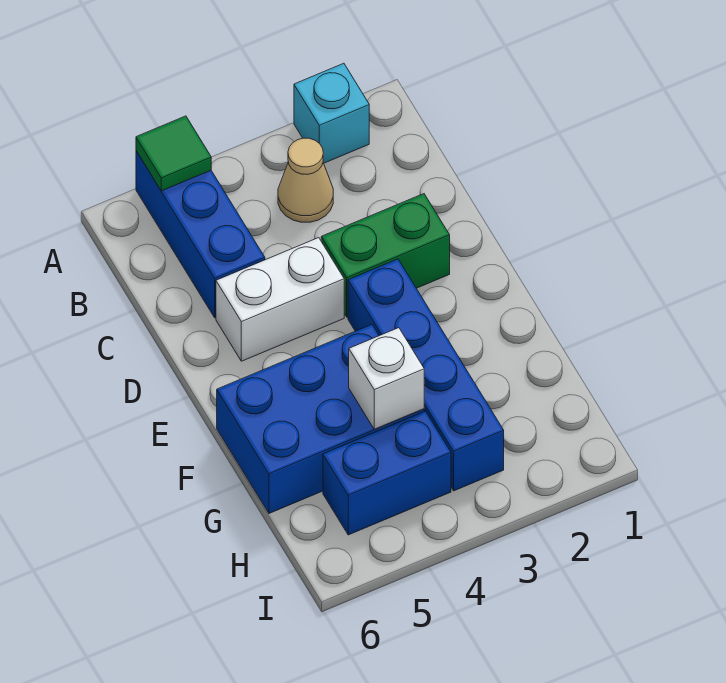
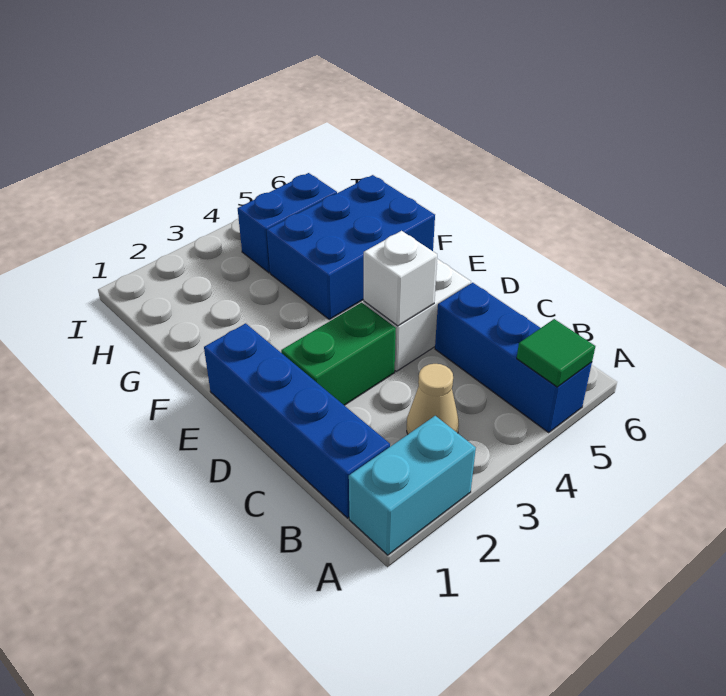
cyan 1x1 brick [294,63,369,163] -> cyan 1x2 brick [349,416,476,555]
blue 1x4 brick [348,259,504,491] -> blue 1x4 brick moved to [204,323,390,518]
white 1x1 brick [349,328,424,429] -> white 1x1 brick moved to [364,231,437,326]

